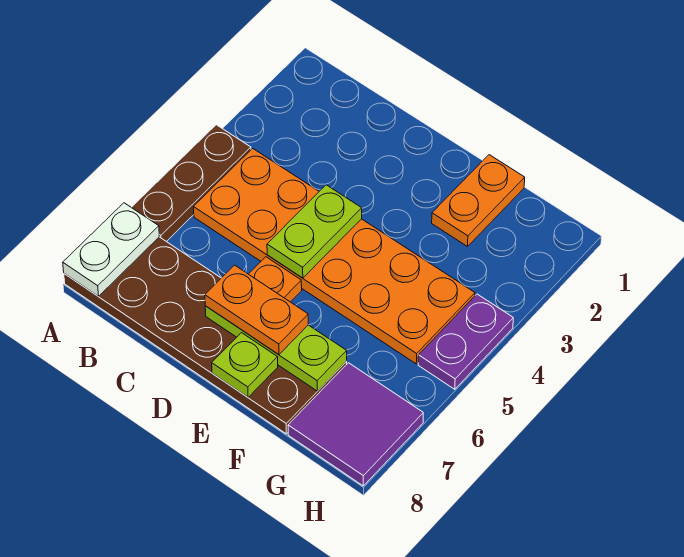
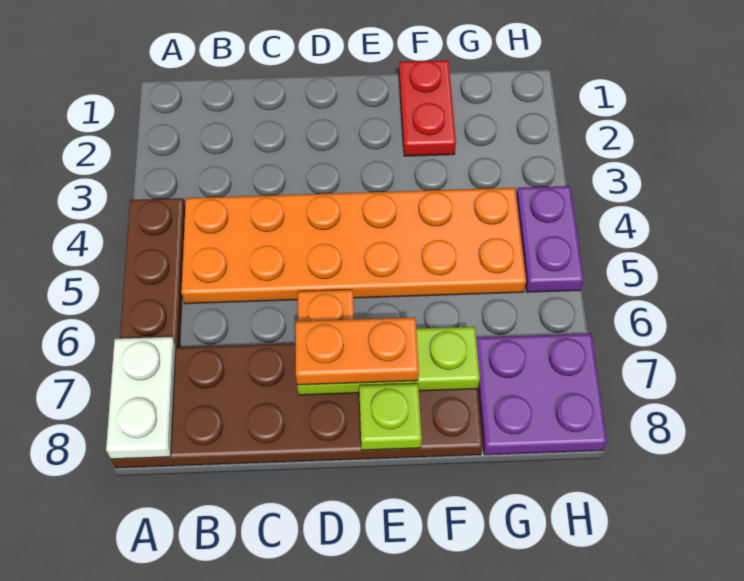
lime 1x2 plate [267,185,362,278] -> none
orange 1x2 plate [432,155,525,246] -> red 1x2 plate [399,60,456,156]
purple 2x2 tile [288,363,423,486] -> purple 2x2 plate [476,334,607,455]

